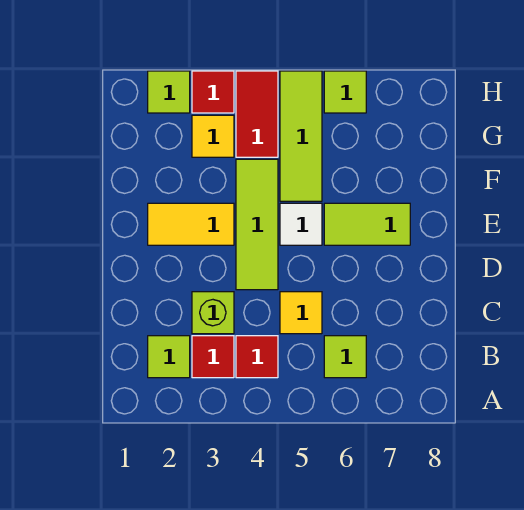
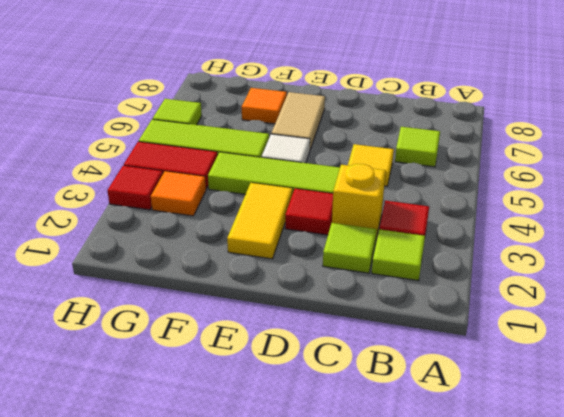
red 1x1 tile [236,336,278,378] -> red 1x1 tile moved to [285,189,333,235]
lime 1x1 brick [192,292,234,334] -> yellow 1x1 brick [332,164,386,239]
lime 1x2 tile [324,203,410,245] -> tan 1x2 tile [271,92,325,150]
none -> orange 1x1 tile [242,88,287,124]
yellow 1x1 tile [192,115,234,157] -> orange 1x1 tile [151,171,206,216]
lime 1x1 tile [148,71,190,113] -> lime 1x1 tile moved to [323,223,377,273]

